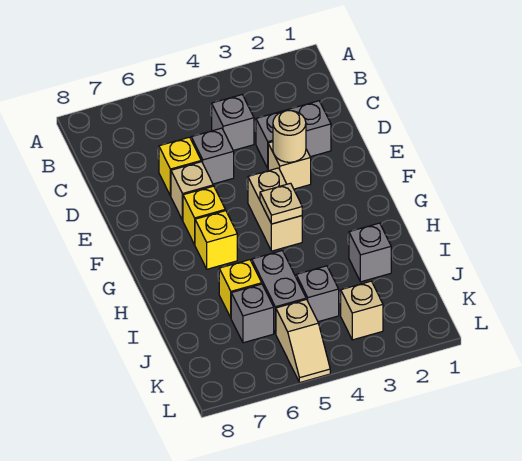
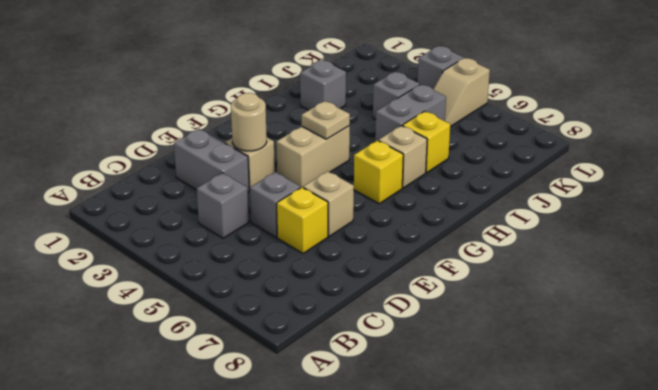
yellow 1x1 brick [183,186,225,245] -> none
grey 1x1 brick [231,284,274,343] -> grey 1x1 brick moved to [418,46,464,89]
tan 1x1 brick [341,281,383,340] -> tan 1x1 brick moved to [379,126,427,188]
tan 1x2 slope [276,299,330,382] -> tan 1x2 slope turned to [433,58,490,127]

